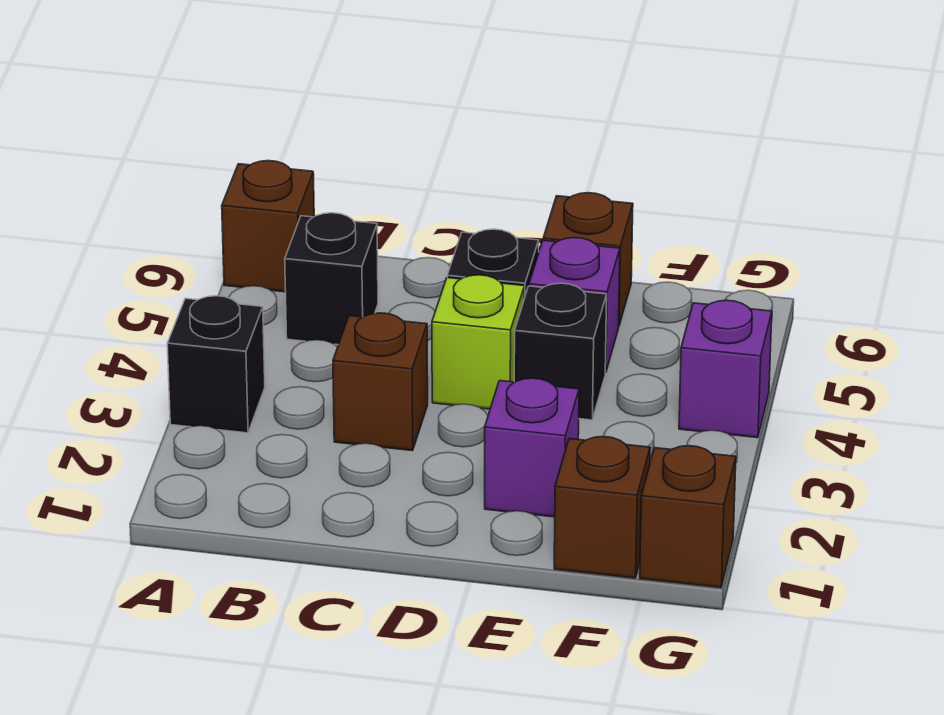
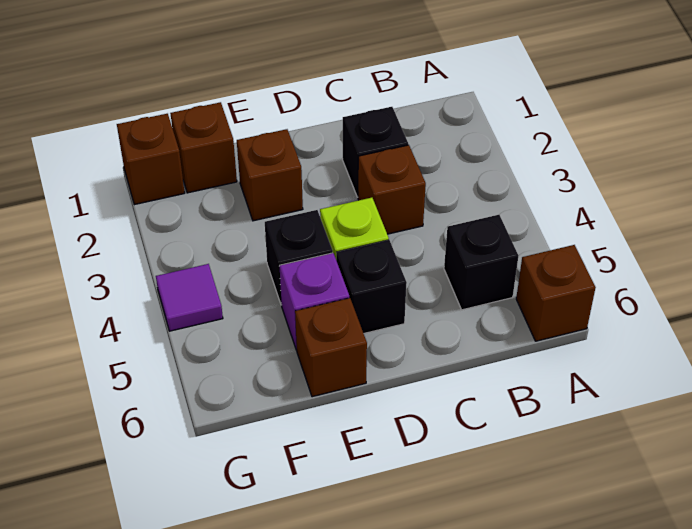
black 1x1 brick [167,296,265,433] -> black 1x1 brick moved to [343,107,408,197]
purple 1x1 brick [485,378,579,517] -> brown 1x1 brick [237,129,303,221]
purple 1x1 brick [679,300,772,438] -> purple 1x1 tile [156,264,223,331]

